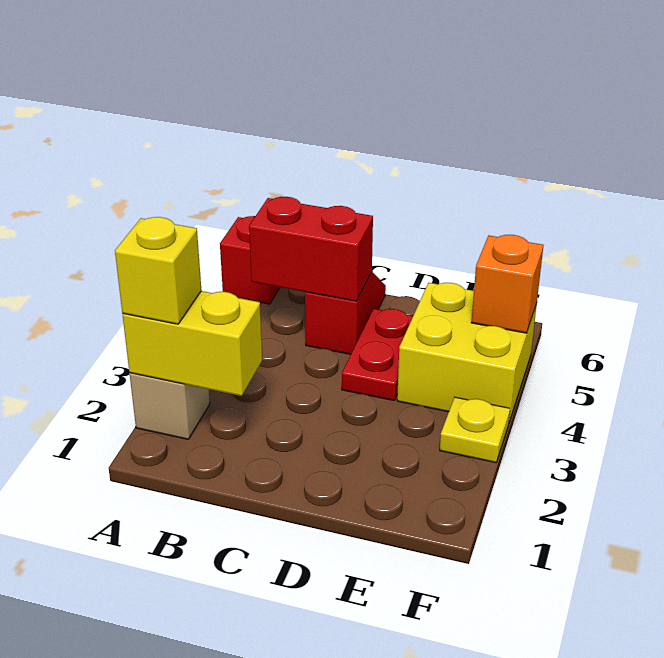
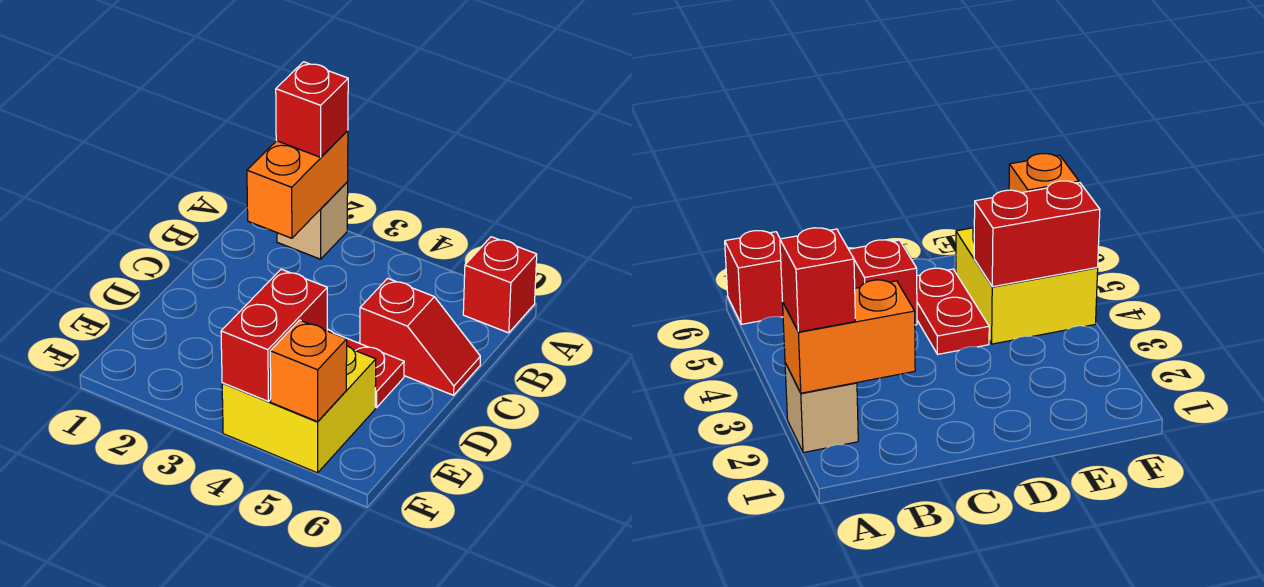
yellow 1x2 brick [122,291,262,396] -> orange 1x2 brick [247,130,348,238]
yellow 1x1 brick [115,217,201,324] -> red 1x1 brick [276,62,348,157]
red 1x2 brick [249,197,373,301] -> red 1x2 brick moved to [221,269,327,401]
yellow 1x1 plate [440,397,510,463] -> none

